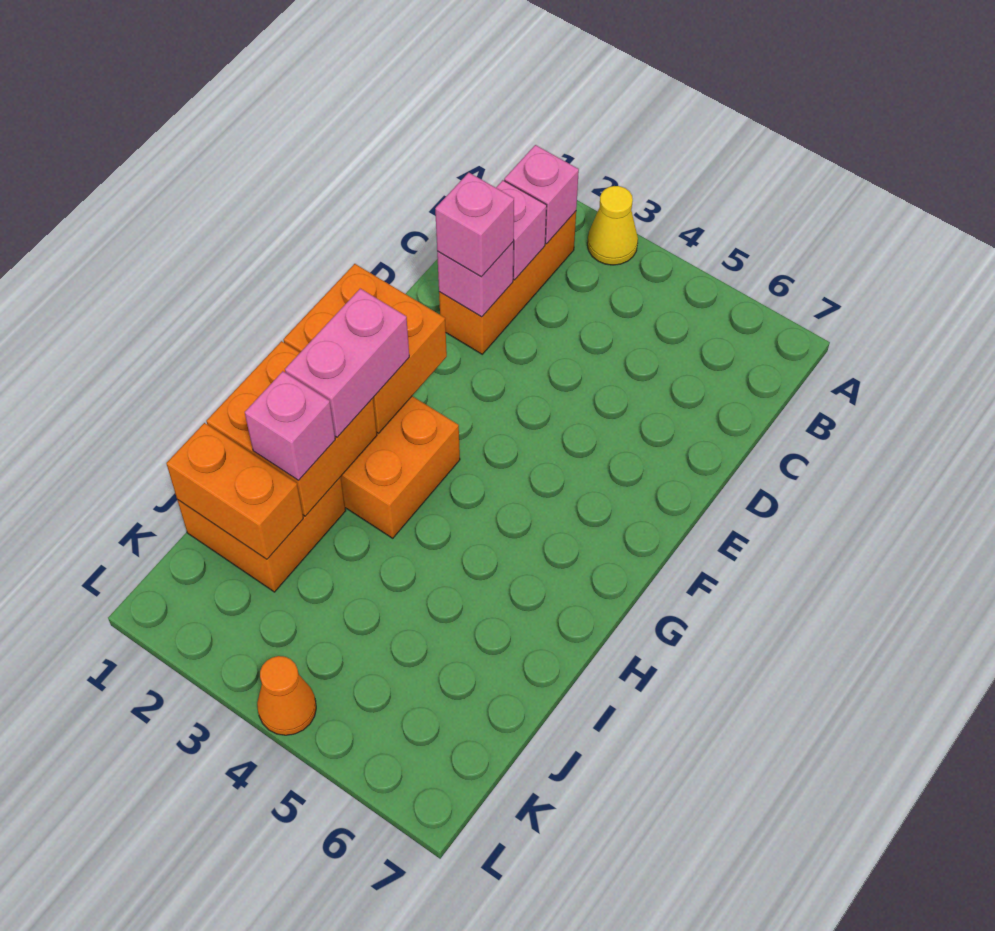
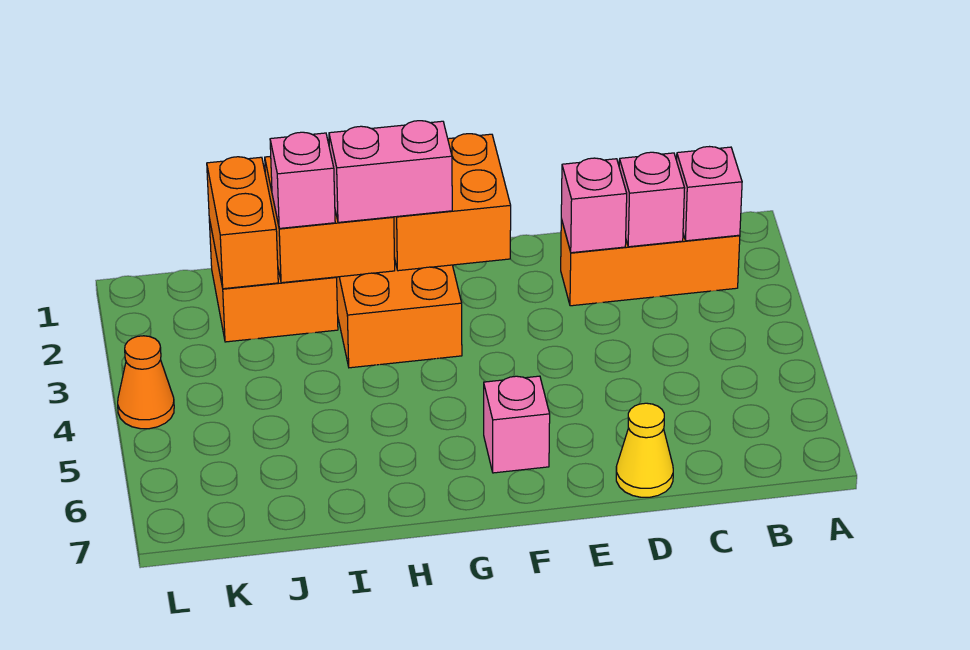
yellow 1x1 cone [587,186,638,265] -> yellow 1x1 cone moved to [616,403,673,497]
pink 1x1 brick [435,173,514,277] -> pink 1x1 brick moved to [484,376,550,473]

